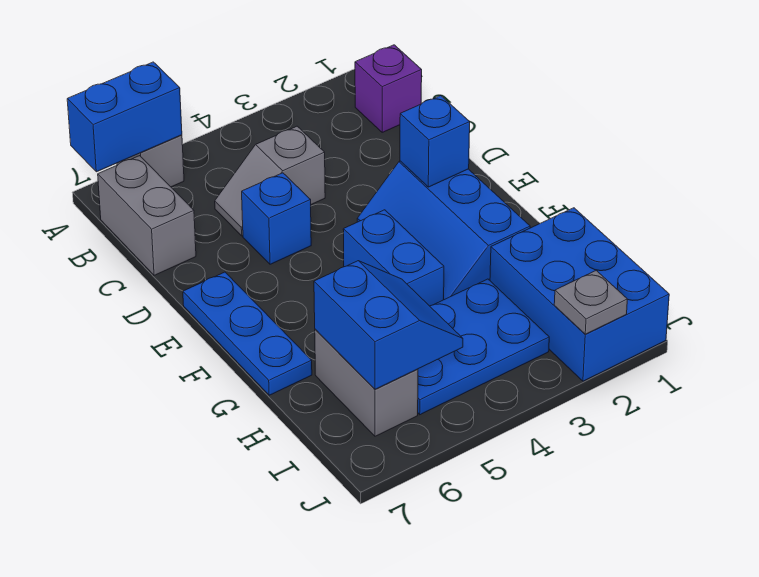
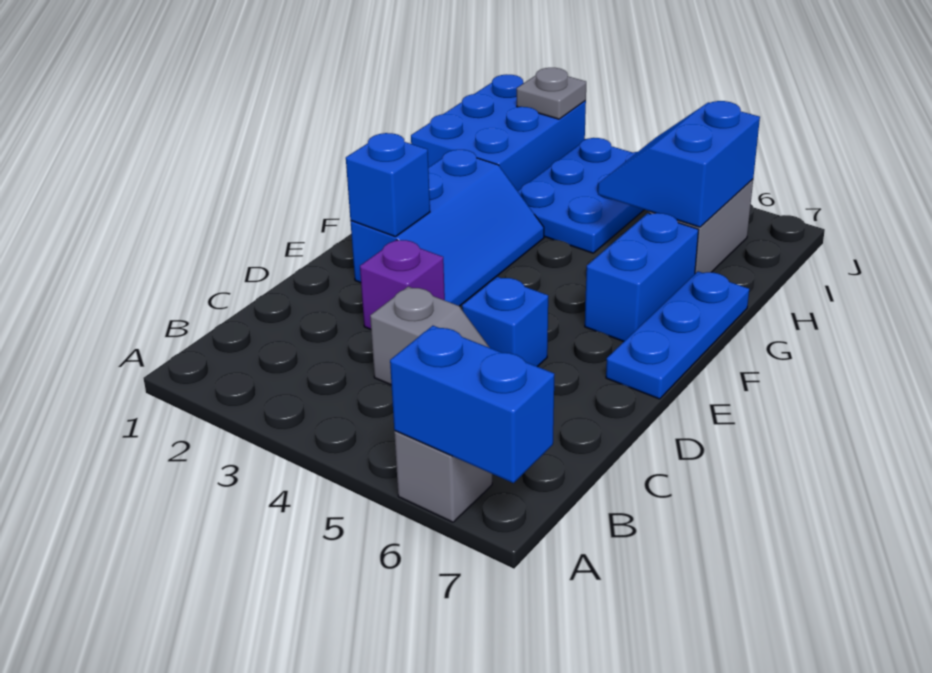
purple 1x1 brick [355,45,422,132] -> purple 1x1 brick moved to [360,240,445,329]
grey 1x2 brick [98,156,196,275] -> none
blue 1x2 brick [343,210,444,306] -> blue 1x2 brick moved to [585,213,698,341]
blue 2x3 plate [418,279,549,415] -> blue 2x3 plate turned to [518,138,644,253]

